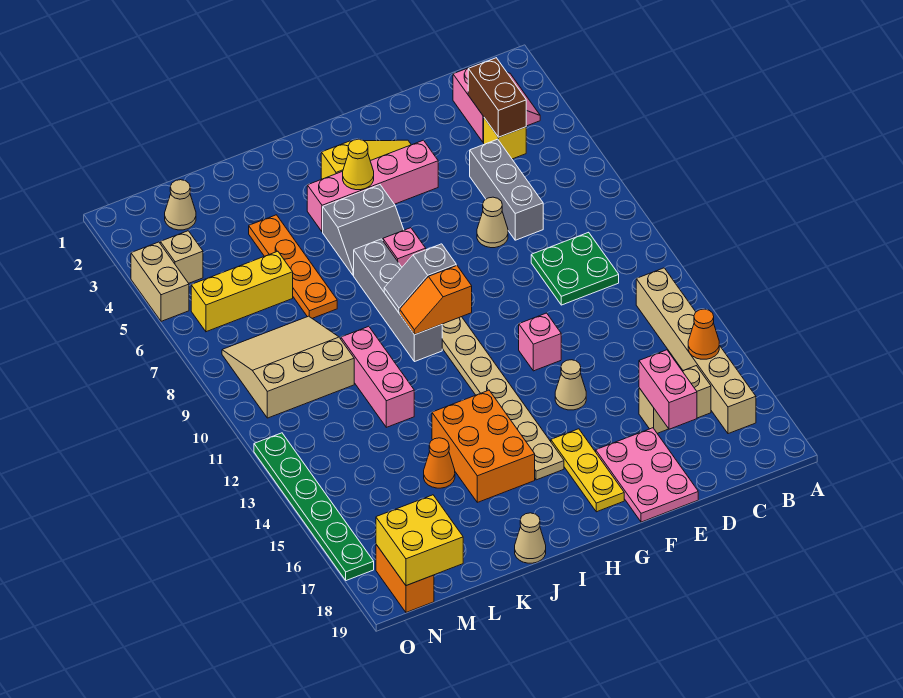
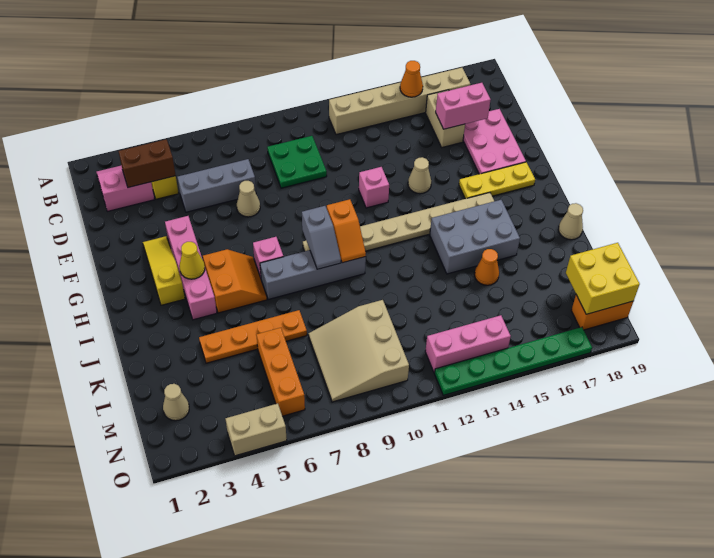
pink 2x3 plate [596,428,698,522] -> pink 2x3 plate turned to [463,109,526,174]
grey 2x2 slope [323,185,404,275] -> orange 2x2 slope [203,249,267,313]
orange 2x3 brick [432,390,535,502] -> grey 2x3 brick [430,200,520,274]
pink 1x3 brick [341,326,414,427] -> pink 1x3 brick moved to [425,315,511,373]
yellow 1x3 brick [191,251,293,332] -> orange 1x3 brick [256,328,305,416]
tan 1x1 brick [160,231,203,283] -> none

